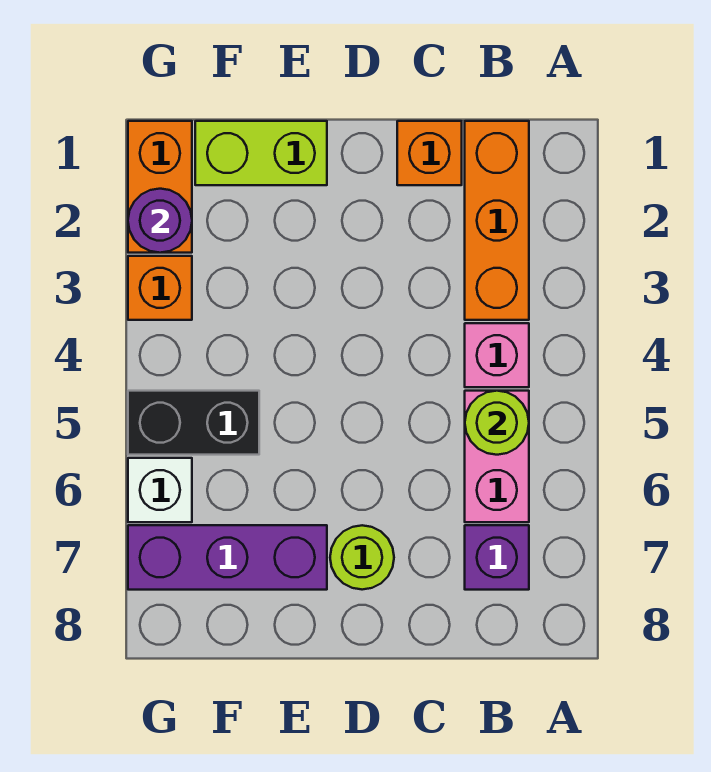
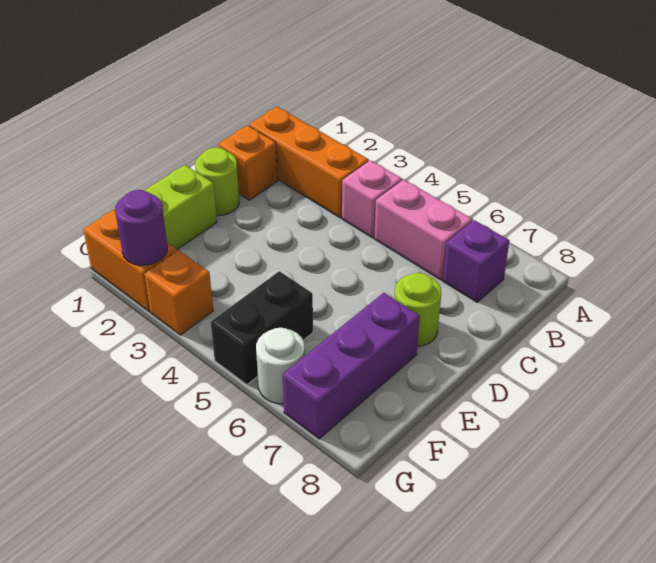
lime 1x1 round brick [465,391,529,455] -> lime 1x1 round brick moved to [195,148,239,216]
white 1x1 brick [128,458,192,522] -> white 1x1 round brick [256,328,305,404]

